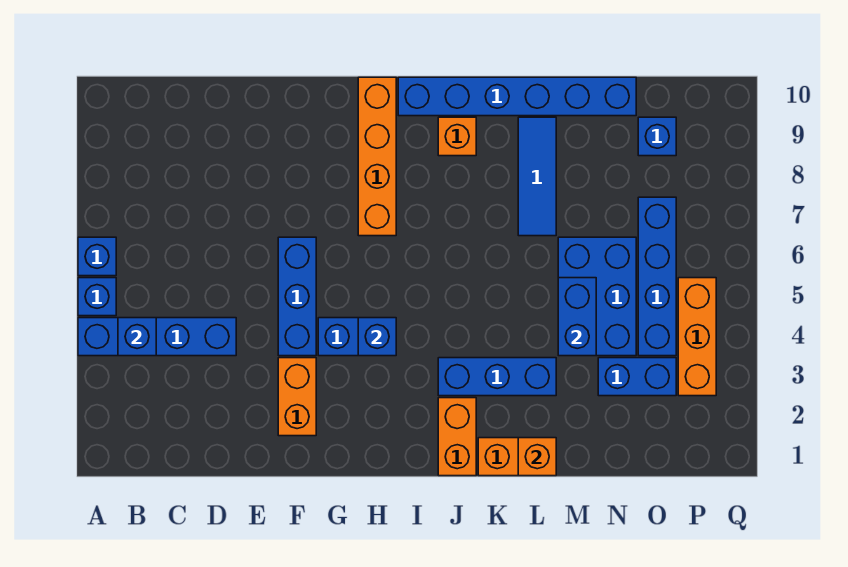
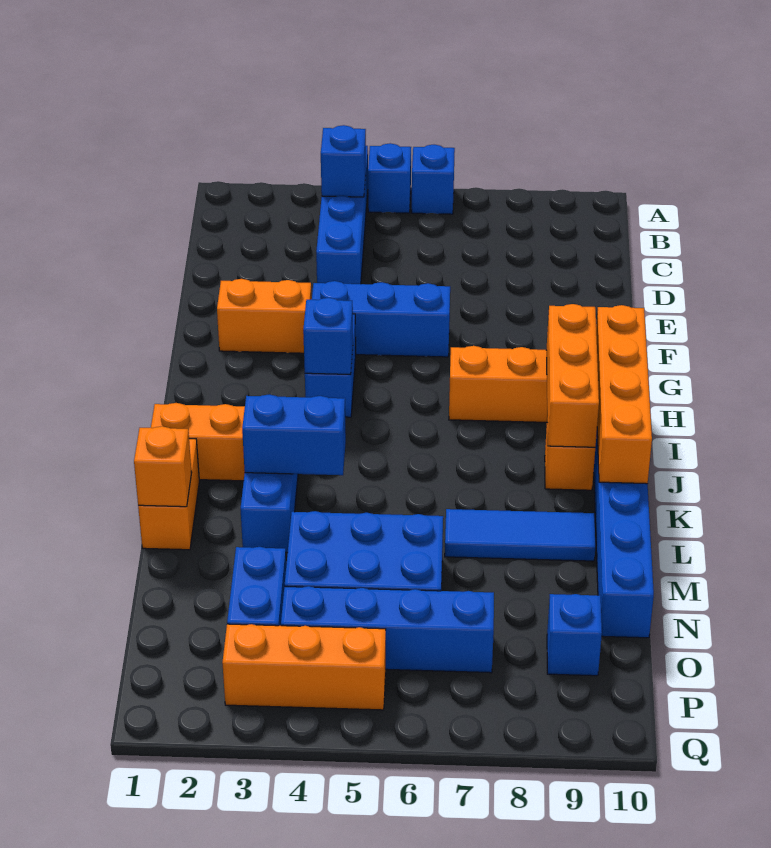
none -> orange 1x3 brick [546,304,599,447]
none -> orange 1x4 brick [596,305,652,484]
blue 1x2 brick [558,278,596,356] -> blue 1x2 brick moved to [242,394,346,475]

